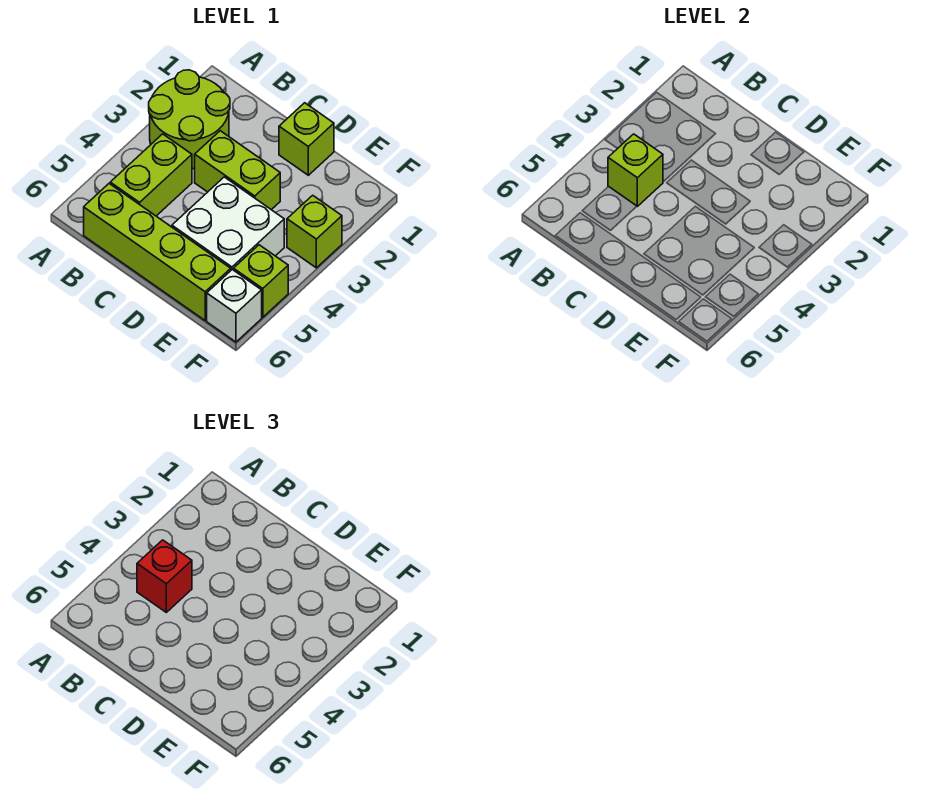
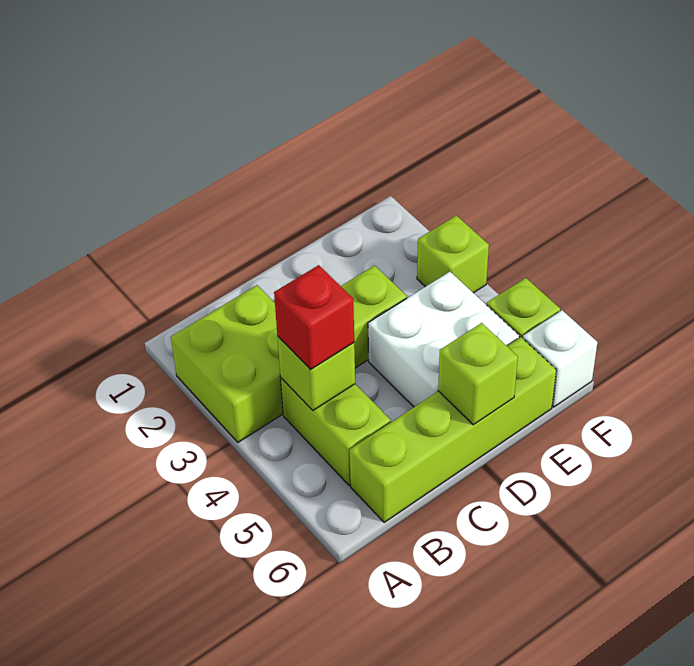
lime 2x2 round brick [149,70,230,169] -> lime 2x2 brick [171,285,283,442]
lime 1x1 brick [279,103,334,175] -> lime 1x1 brick moved to [438,323,518,425]

